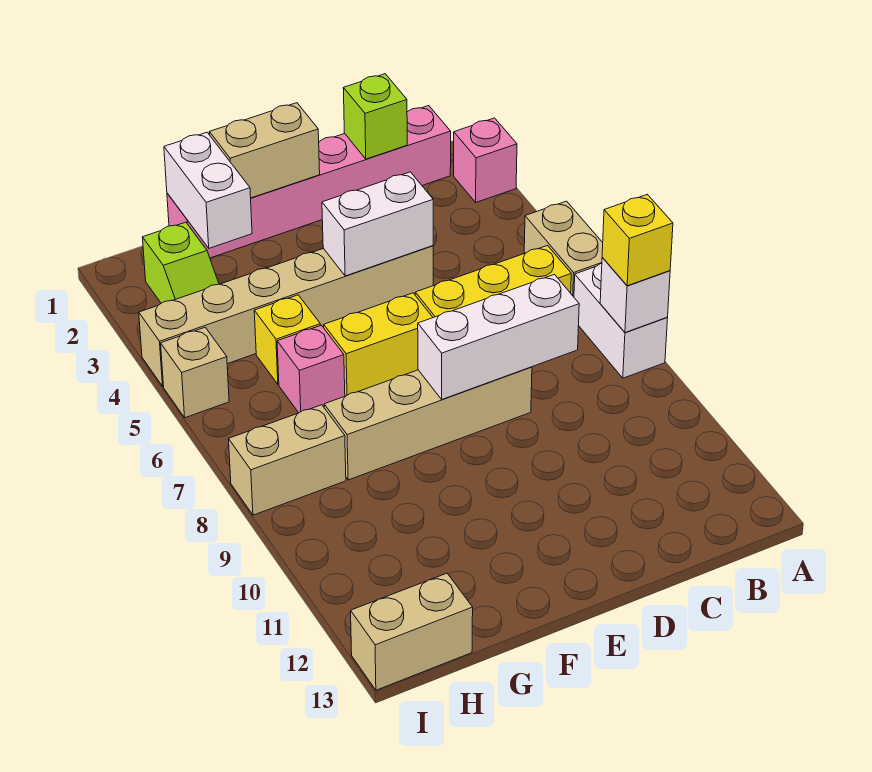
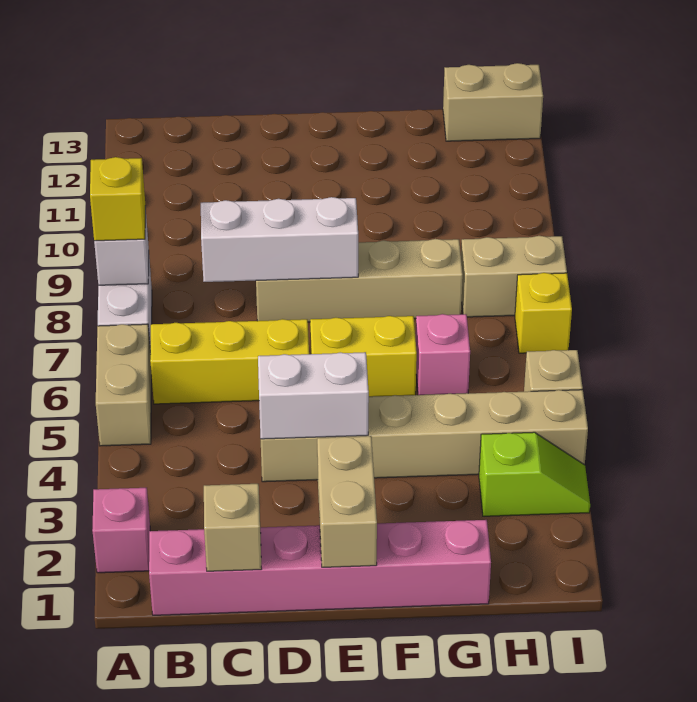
lime 1x1 brick [343,74,407,159] -> tan 1x1 brick [204,484,262,571]
tan 1x2 brick [209,103,320,198] -> tan 1x2 brick turned to [317,436,377,567]
white 1x2 brick [164,132,252,248] -> none
yellow 1x1 brick [254,295,320,384] -> yellow 1x1 brick moved to [515,273,572,353]
lime 1x2 slope [142,222,219,303] -> lime 1x2 slope turned to [479,432,590,516]

